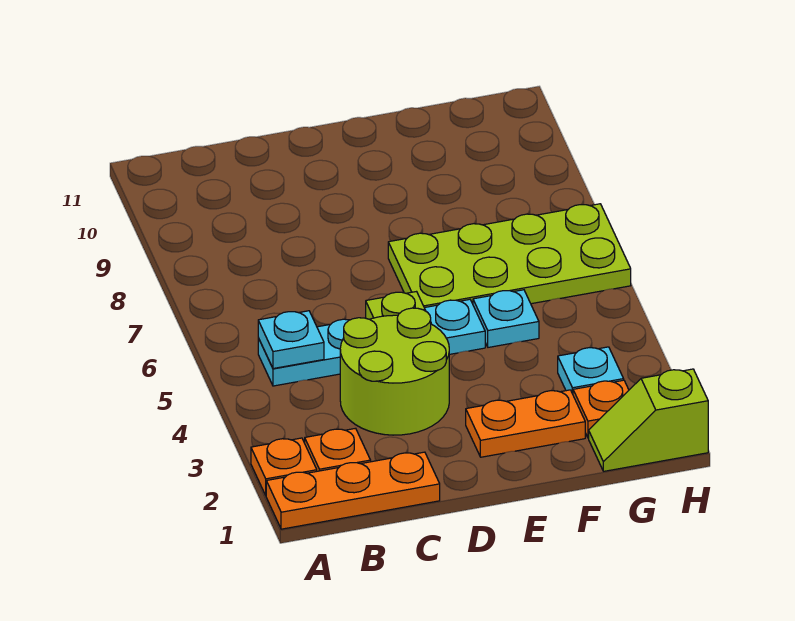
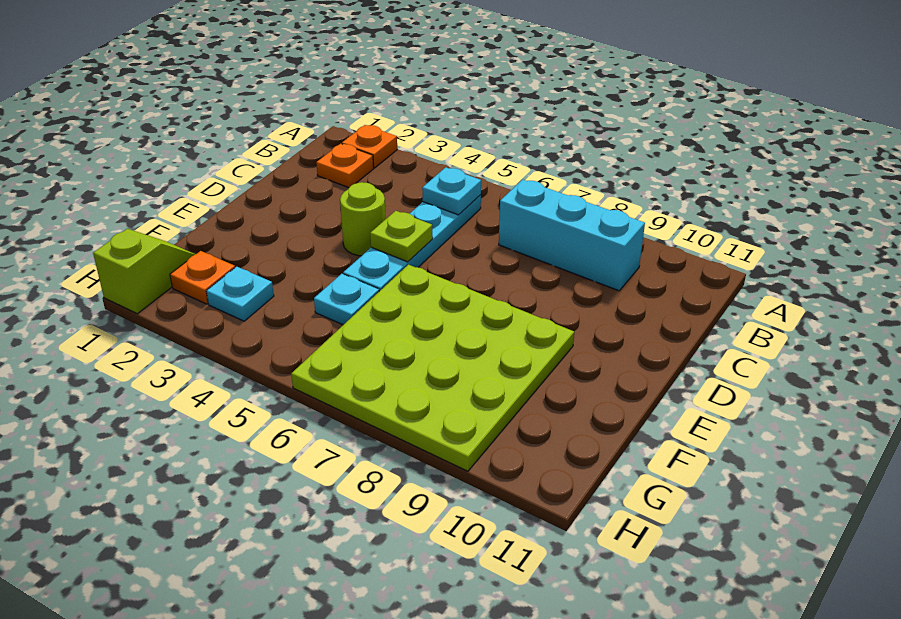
orange 1x3 plate [266,452,440,529] -> none
none -> cyan 1x3 brick [499,180,645,291]
lime 2x2 round brick [340,308,449,435] -> lime 1x1 round brick [340,182,385,256]
orange 1x2 plate [466,390,585,457] -> none
lime 2x4 plate [388,204,631,308] -> lime 4x4 plate [291,265,574,471]

